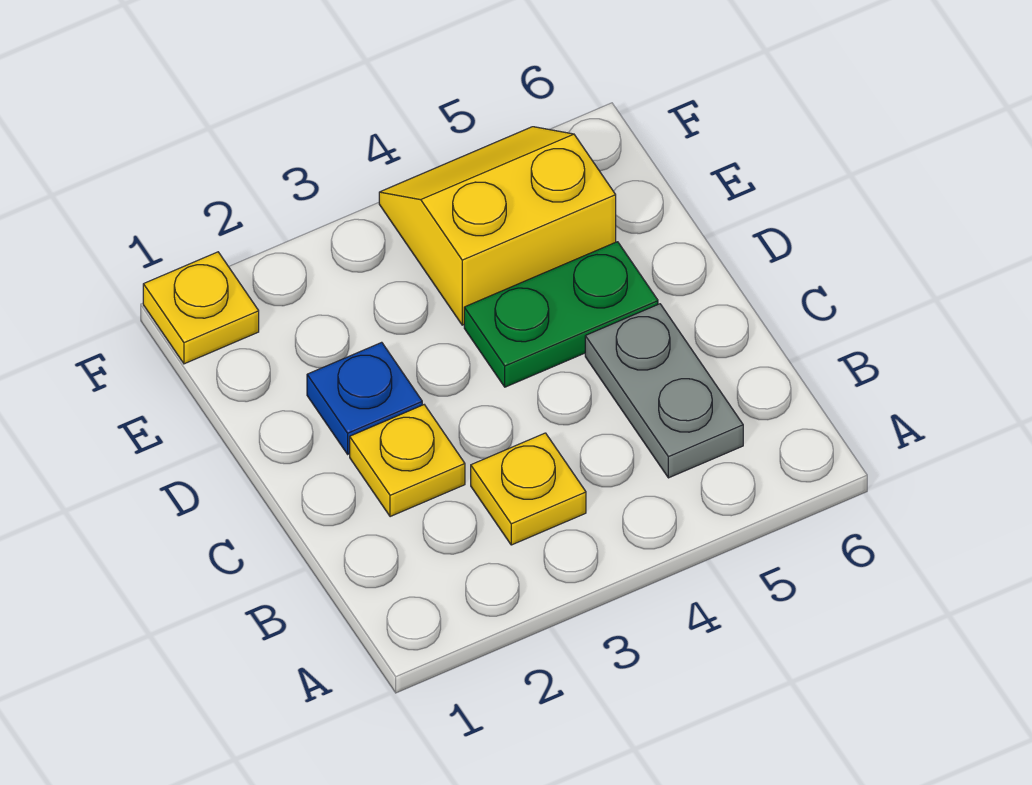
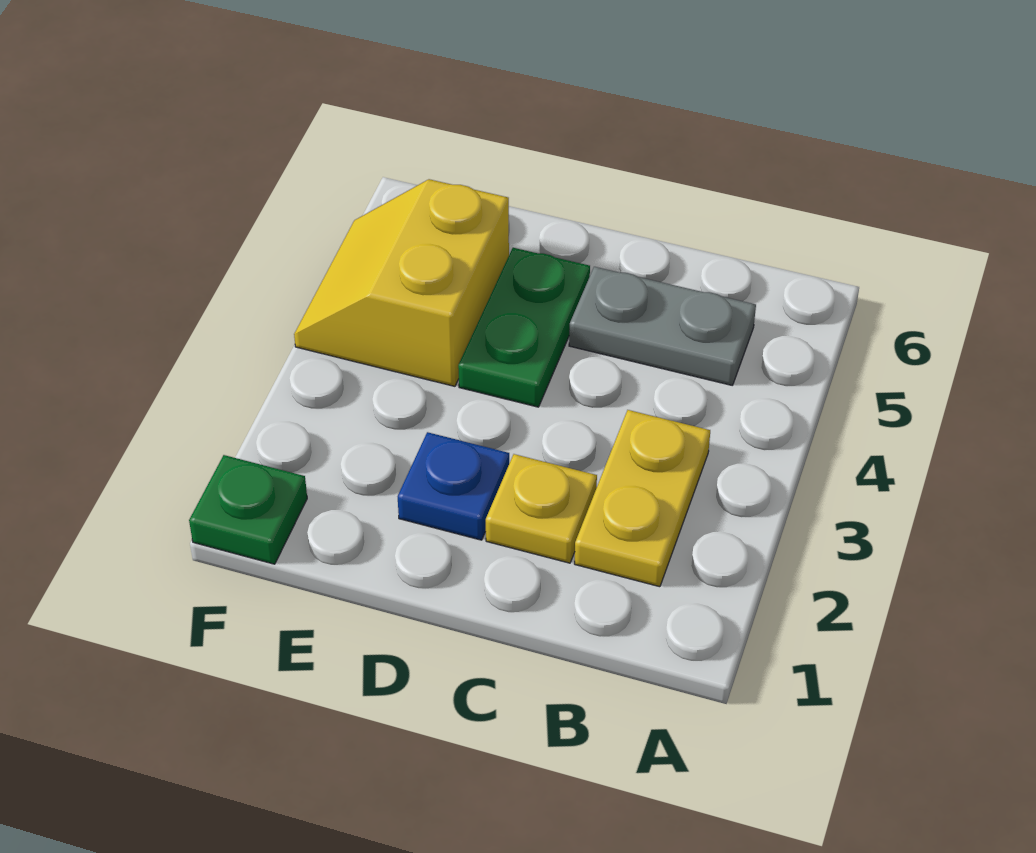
yellow 1x1 plate [471,433,586,545] -> yellow 1x2 plate [575,410,710,587]
yellow 1x1 plate [143,252,259,364] -> green 1x1 plate [189,455,307,564]

